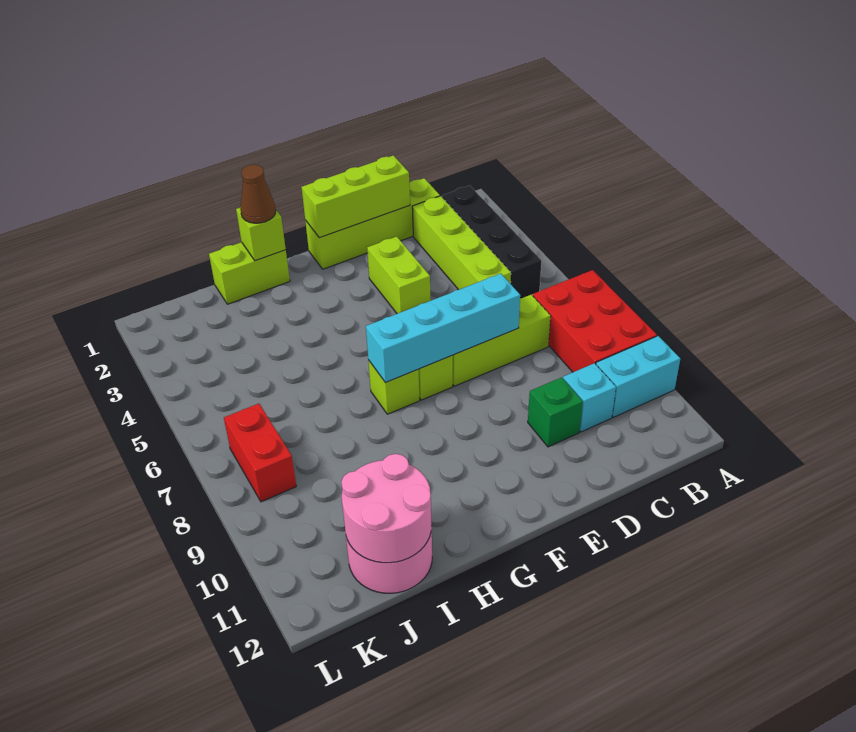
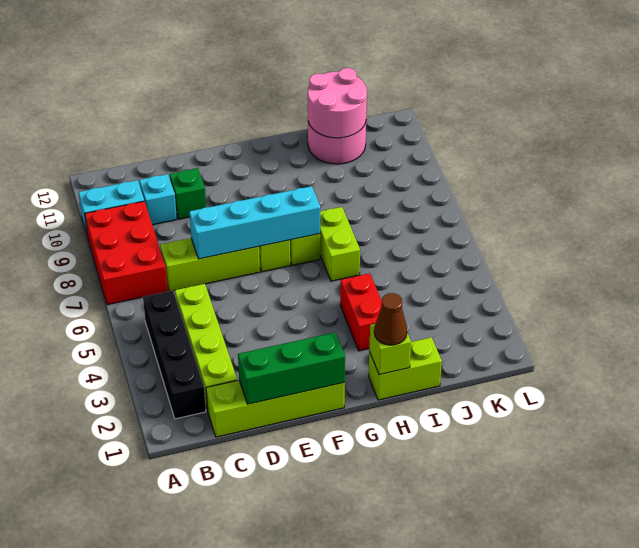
lime 1x3 brick [302,155,410,238] -> green 1x3 brick [238,332,345,404]
lime 1x2 brick [367,236,431,314] -> lime 1x2 brick moved to [320,207,360,281]
red 1x2 brick [224,404,296,502] -> red 1x2 brick moved to [340,273,382,351]

